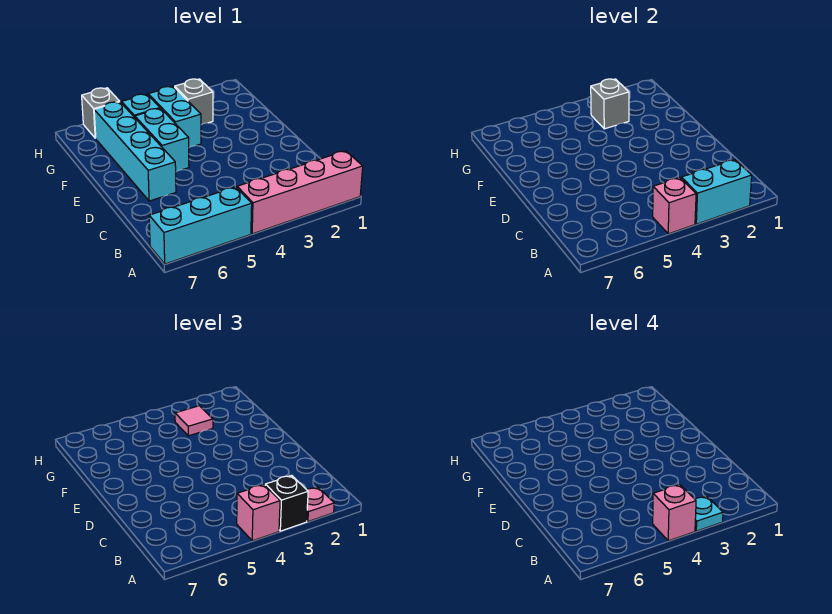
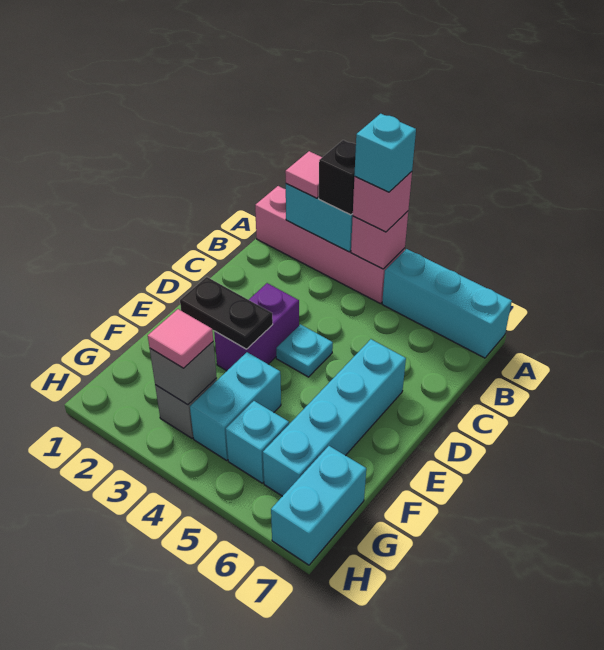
pink 1x1 plate [307,487,334,522] -> pink 1x1 tile [285,151,322,198]
cyan 1x1 plate [695,496,723,531] -> cyan 1x1 plate moved to [276,324,333,377]
pink 1x1 brick [653,485,696,541] -> cyan 1x1 brick [354,114,416,192]
none -> purple 1x2 brick [214,283,299,371]
none -> black 1x2 plate [180,277,273,349]
cyan 1x2 brick [135,108,189,172] -> cyan 1x2 brick moved to [271,446,366,565]
grey 1x1 brick [82,88,120,138] -> none

